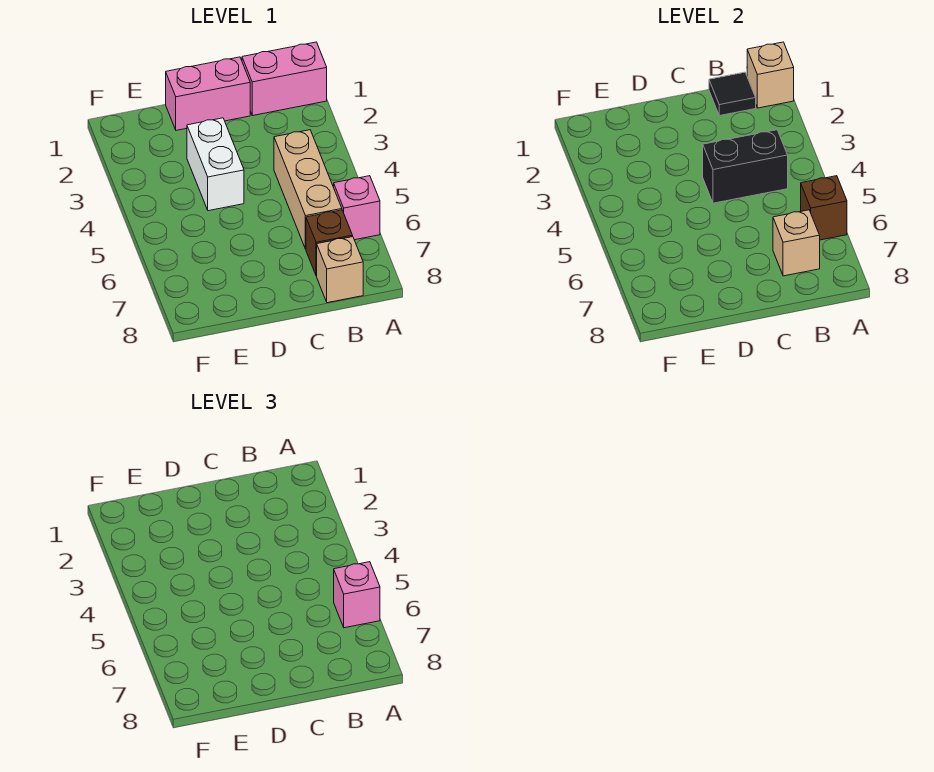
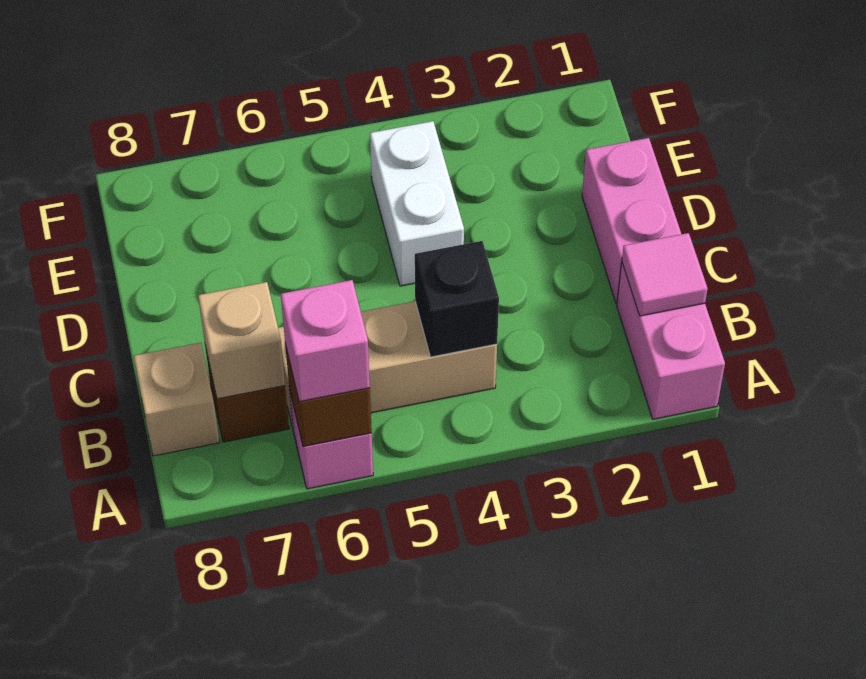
tan 1x1 brick [747,42,794,108] -> none
black 1x1 tile [709,72,756,116] -> pink 1x1 tile [622,233,708,316]
black 1x2 brick [703,130,788,203] -> black 1x1 brick [415,241,499,357]
white 1x2 brick [187,118,244,211] -> white 1x2 brick turned to [370,121,464,286]

